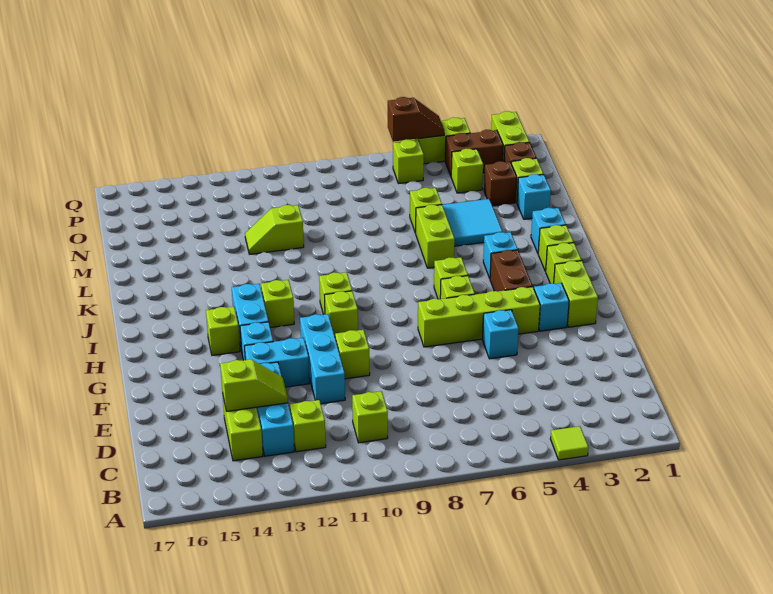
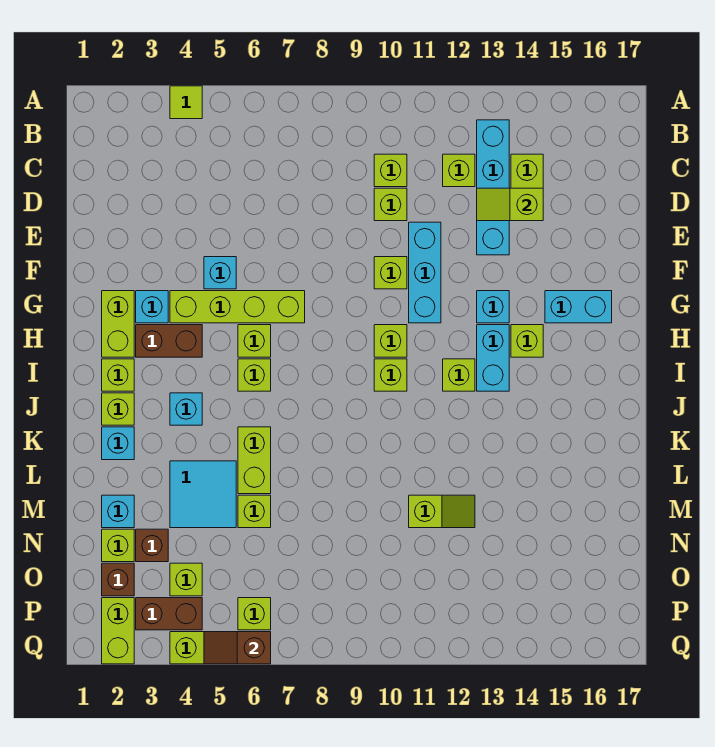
cyan 1x3 brick [257,362,294,456] -> cyan 1x4 brick [477,120,509,255]
none -> lime 1x1 brick [374,188,407,221]
cyan 1x2 brick [244,338,310,387] -> cyan 1x2 brick moved to [545,291,612,323]
brown 1x2 brick [490,250,533,291] -> brown 1x2 brick turned to [136,325,202,357]

